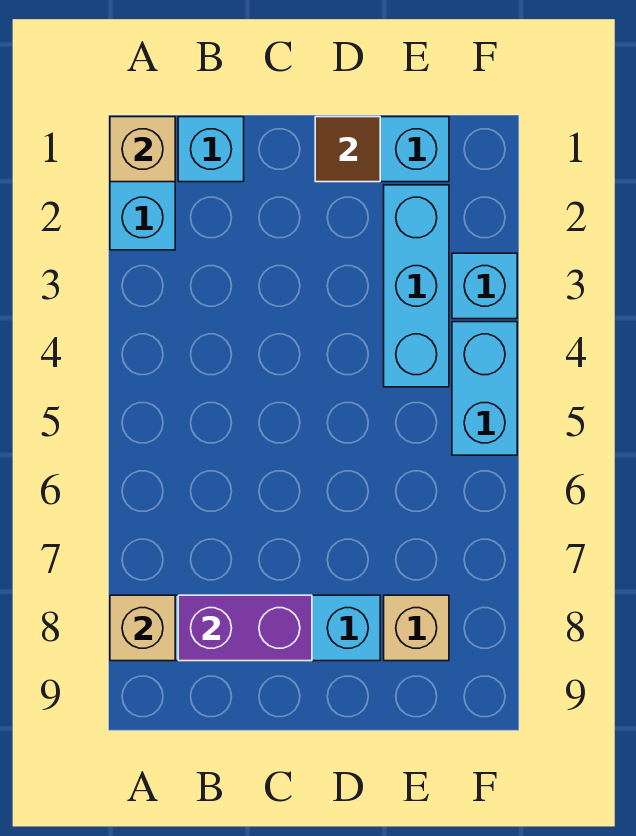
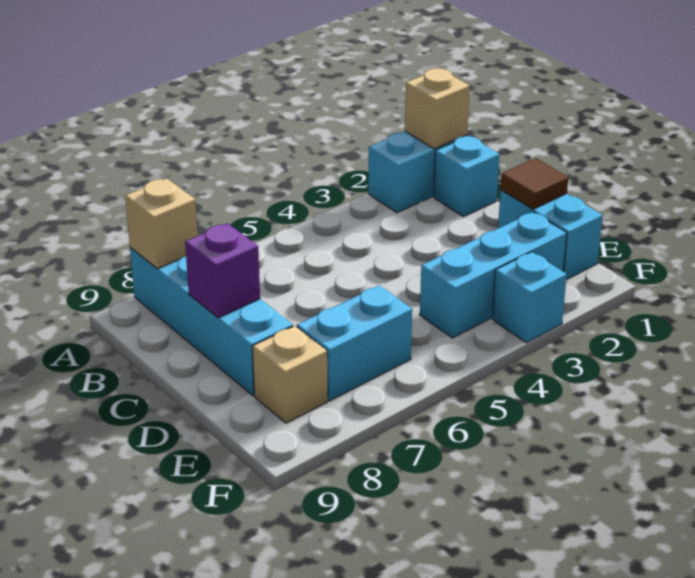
purple 1x2 brick [178,595,312,661] -> purple 1x1 brick [185,223,260,318]
cyan 1x2 brick [452,322,517,455] -> cyan 1x2 brick moved to [297,286,412,401]

